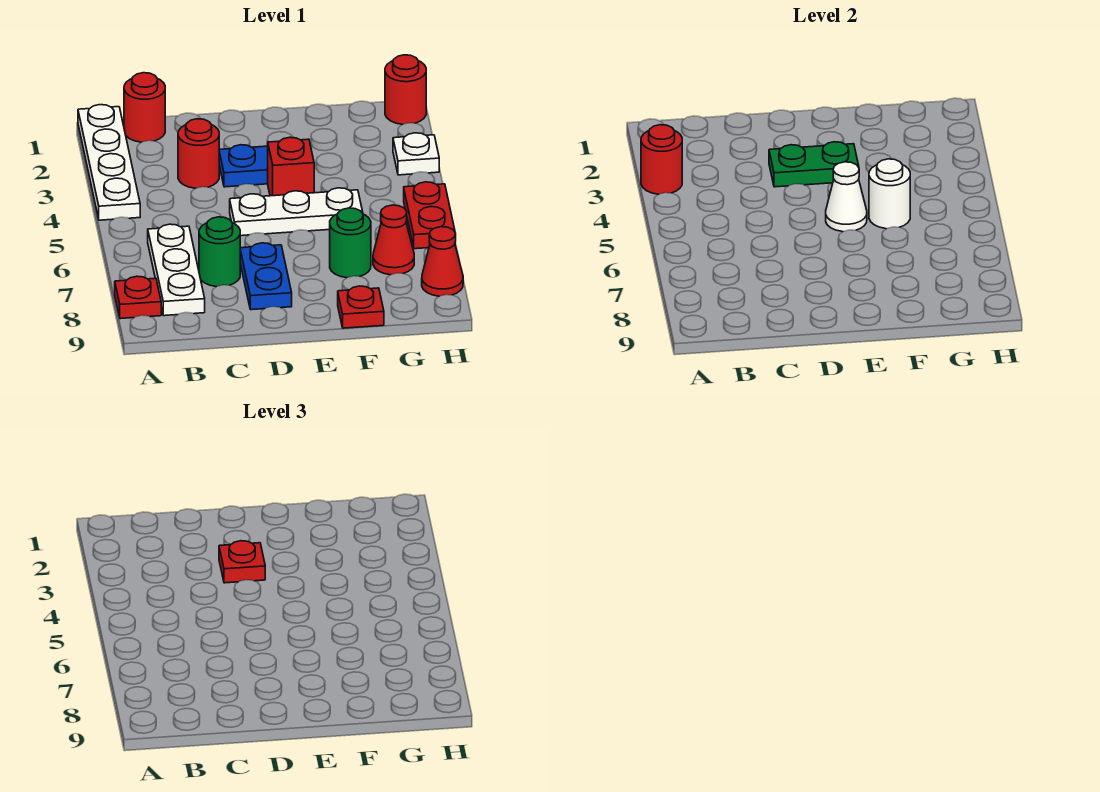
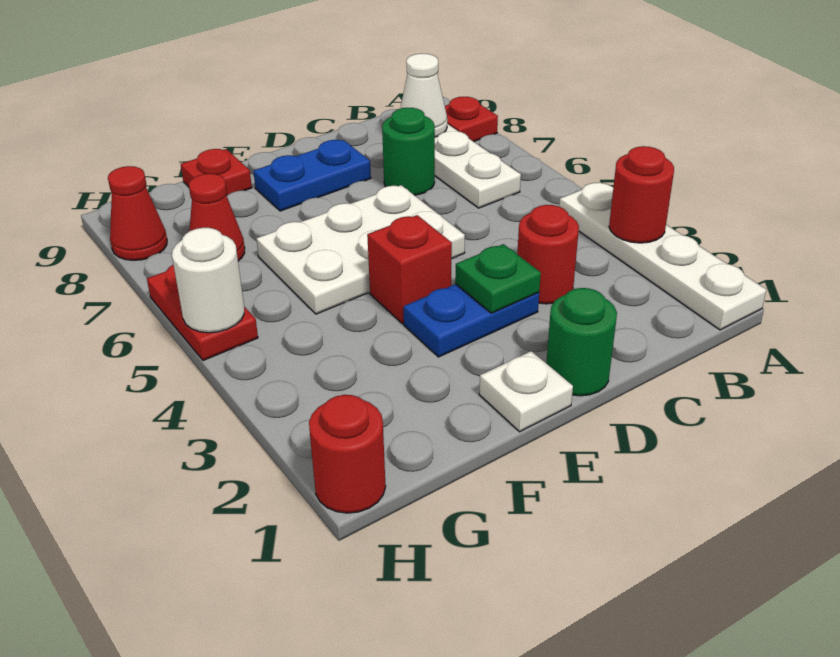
red 1x1 round brick [124,73,165,142] -> none
green 1x2 plate [769,142,859,187] -> green 1x1 plate [455,244,541,313]
red 1x1 plate [219,541,265,583] -> none
white 1x3 plate [230,188,363,236] -> white 2x3 plate [256,185,465,314]
blue 1x2 plate [240,243,292,310] -> blue 1x2 plate turned to [253,140,371,211]
white 1x1 cone [826,162,867,232] -> white 1x1 cone moved to [400,54,447,137]
white 1x1 round brick [869,159,910,229] -> white 1x1 round brick moved to [172,228,244,333]
green 1x1 round brick [330,208,371,278] -> green 1x1 round brick moved to [546,288,617,396]
white 1x1 plate [393,133,439,175] -> white 1x1 plate moved to [479,351,573,432]

